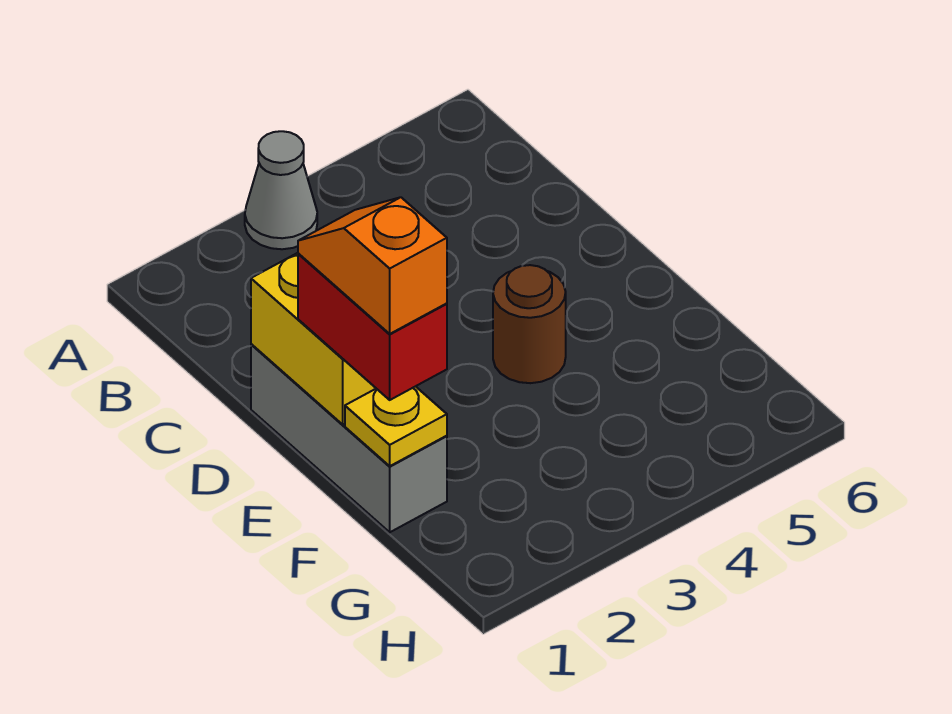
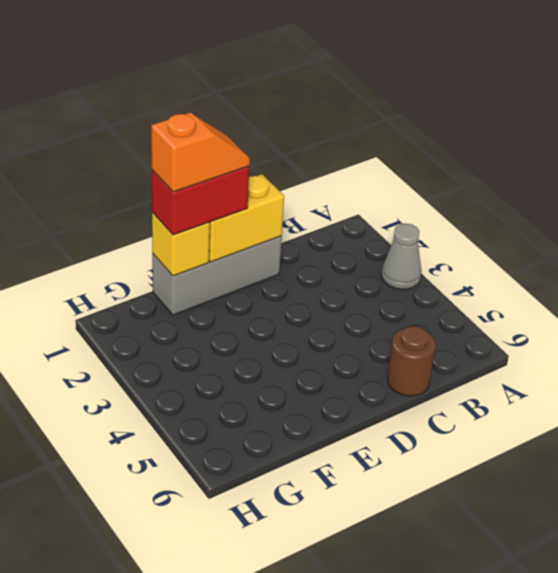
brown 1x1 round brick [493,265,566,383] -> brown 1x1 round brick moved to [387,326,436,396]
yellow 1x1 plate [345,386,447,466] -> yellow 1x1 brick [152,213,210,276]

